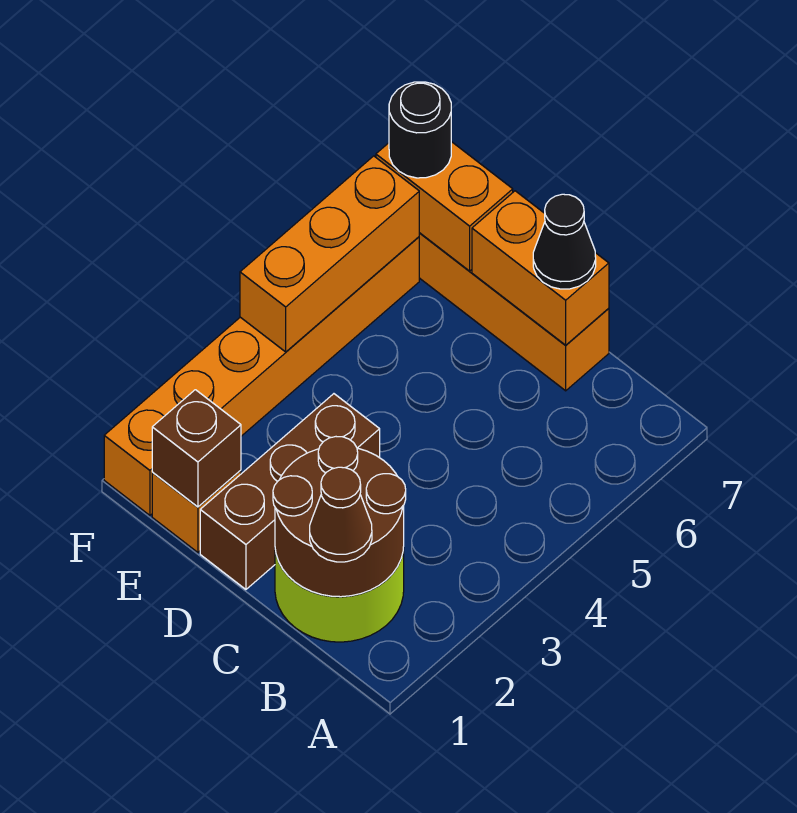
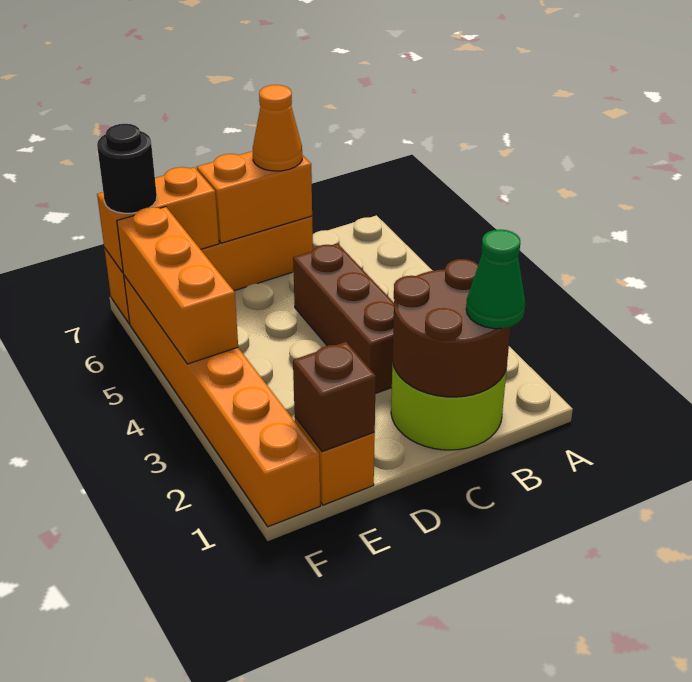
brown 1x1 cone [310,467,372,562] -> green 1x1 cone [466,230,525,329]
black 1x1 cone [533,194,596,289] -> orange 1x1 cone [253,85,302,171]
brown 1x3 brick [200,394,380,589] -> brown 1x3 brick moved to [293,243,394,394]

